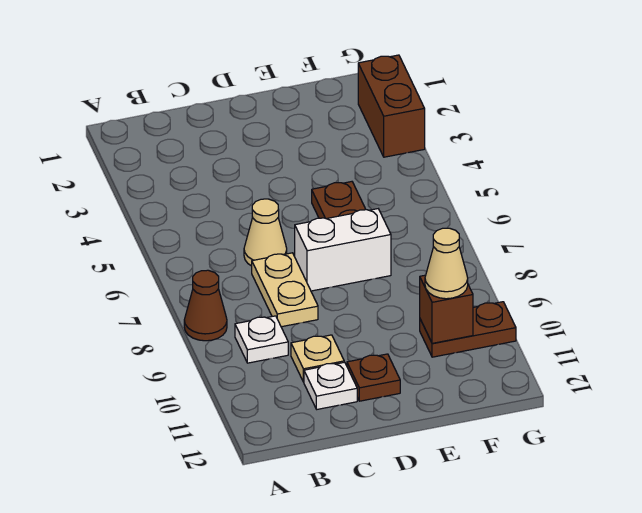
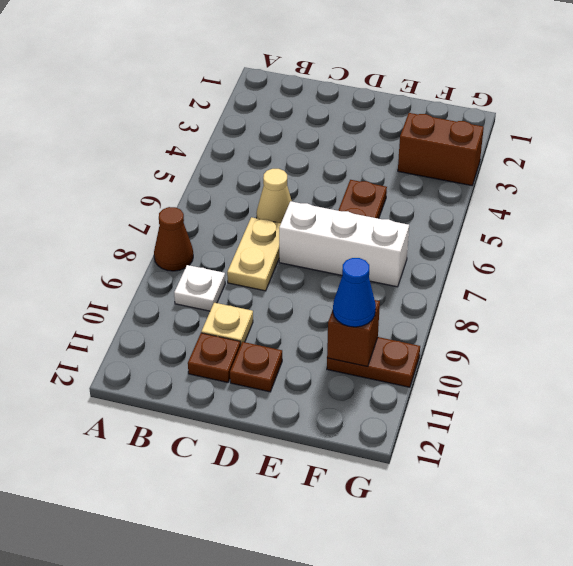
white 1x1 plate [304,362,357,409] -> brown 1x1 plate [188,333,240,382]
white 1x2 brick [295,209,391,291] -> white 1x3 brick [279,201,409,287]
tan 1x1 cone [425,228,468,299] -> blue 1x1 cone [333,258,376,327]
brown 1x2 brick [358,55,425,157] -> brown 1x2 brick turned to [398,113,484,186]

